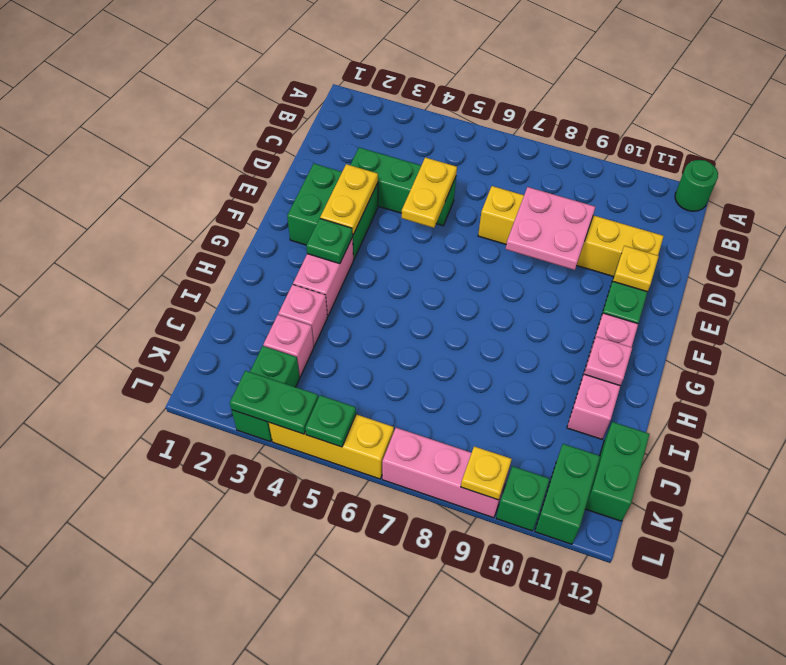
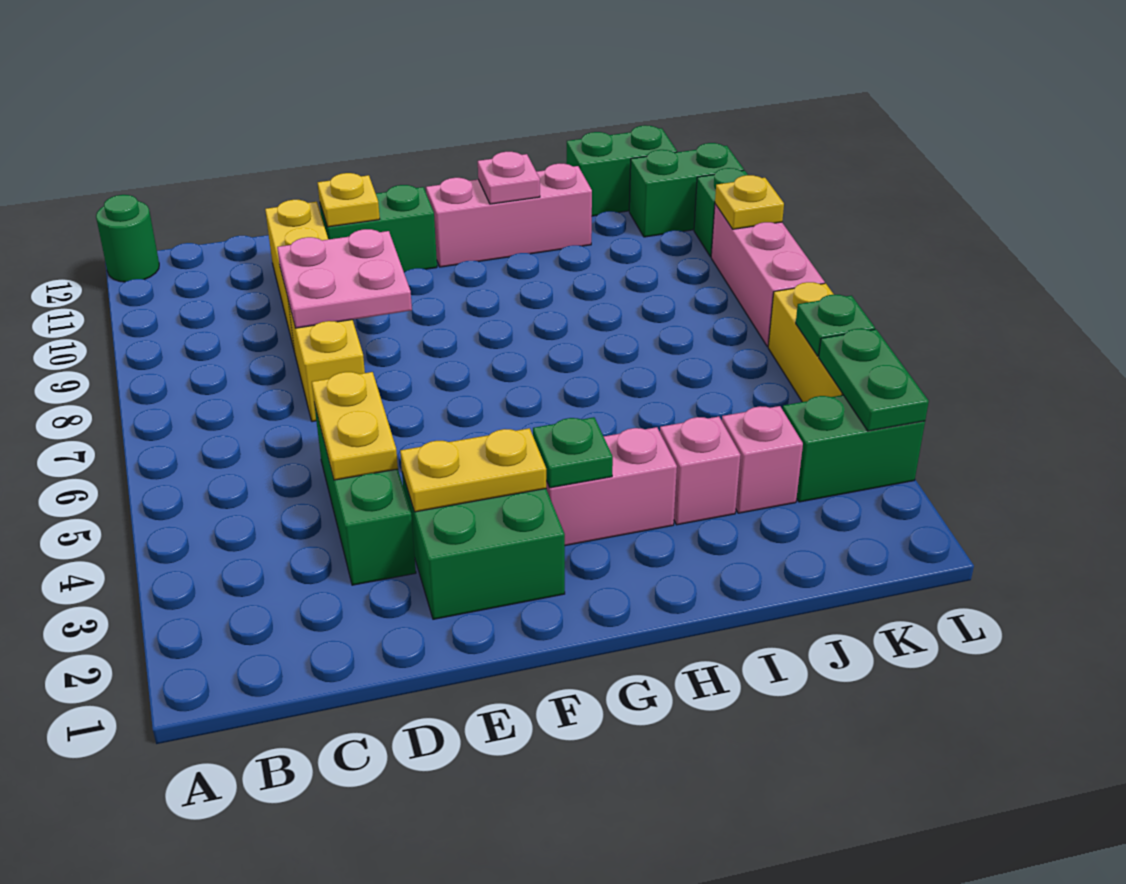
yellow 1x2 plate [402,157,457,228] -> yellow 1x2 plate turned to [312,372,398,480]

